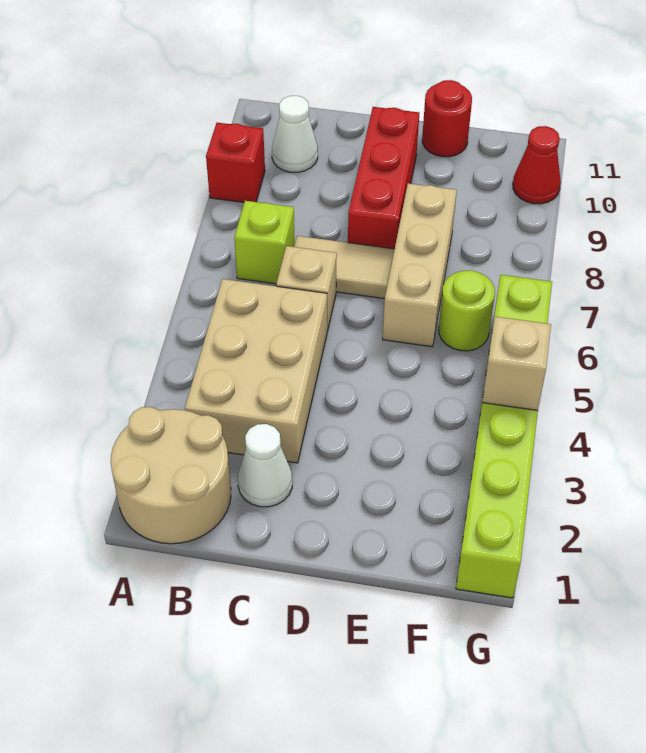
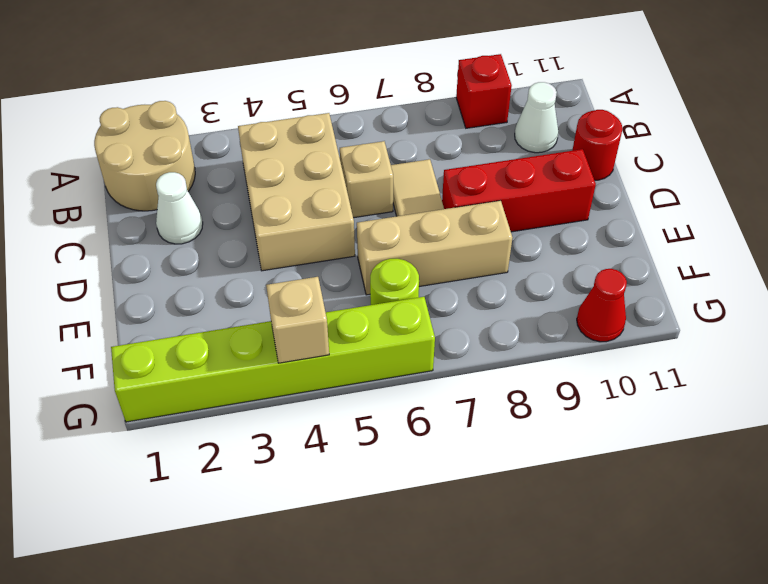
tan 2x3 brick [185,279,327,463] -> tan 2x3 brick turned to [238,113,355,271]
lime 1x1 brick [234,201,295,284] -> none
red 1x1 round brick [422,80,472,157] -> red 1x1 round brick moved to [572,110,623,180]

